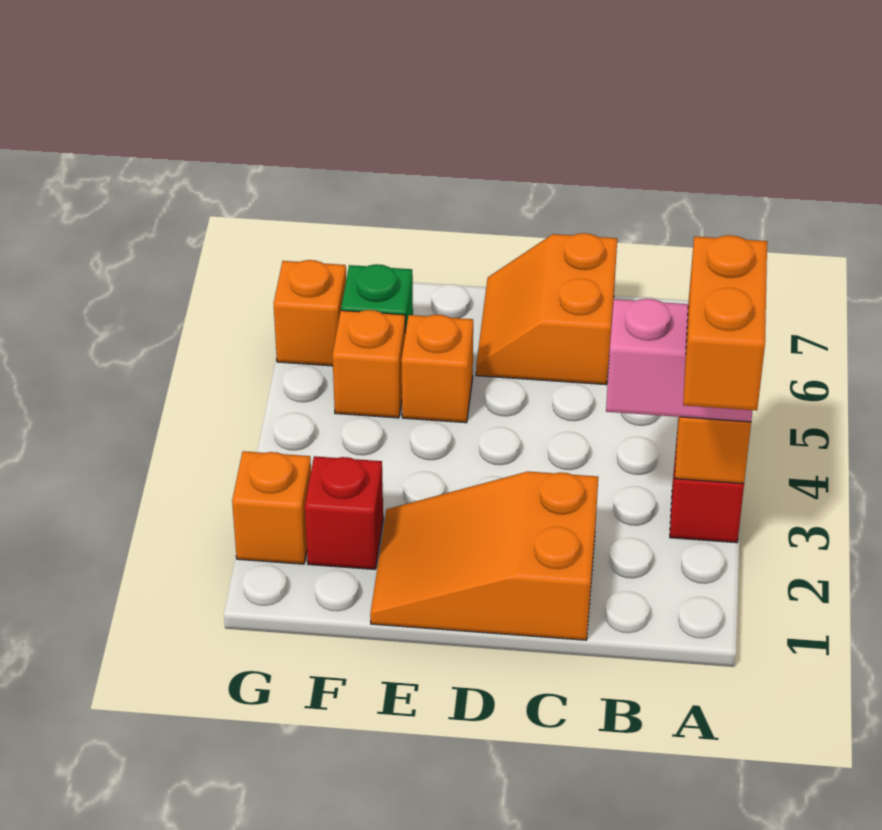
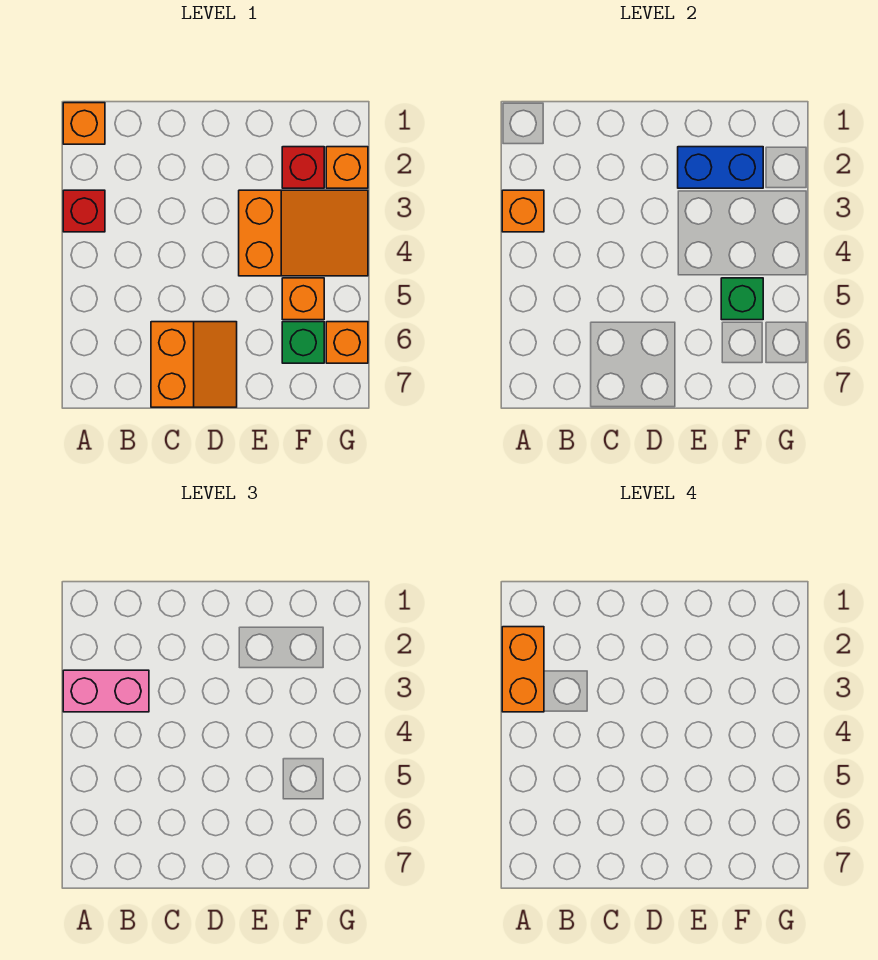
orange 2x3 slope [370,472,598,640] -> orange 2x3 slope moved to [239,190,368,276]
none -> blue 1x2 brick [678,147,763,188]
orange 1x1 brick [401,315,473,423] -> orange 1x1 brick moved to [63,103,105,144]
none -> green 1x1 brick [721,278,763,320]

